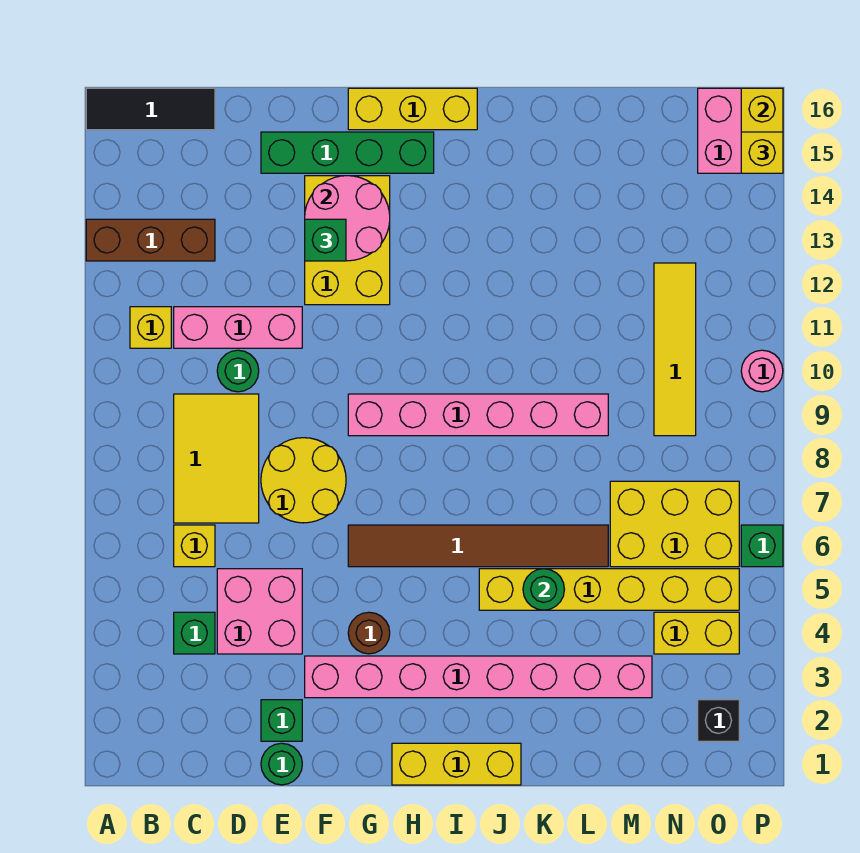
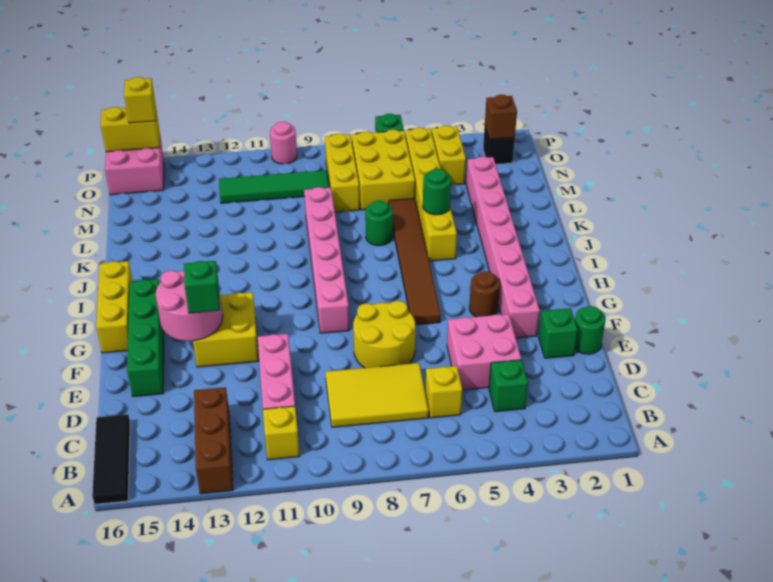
green 1x1 round brick [217,350,259,392] -> green 1x1 round brick moved to [365,201,393,246]
yellow 2x3 brick [305,176,390,305] -> yellow 2x2 brick [193,292,259,367]
yellow 1x3 brick [392,743,521,785] -> yellow 1x3 brick moved to [325,134,360,212]
yellow 1x4 tile [654,263,696,436] -> green 1x4 tile [219,170,329,203]
none -> brown 1x1 brick [485,95,517,139]

